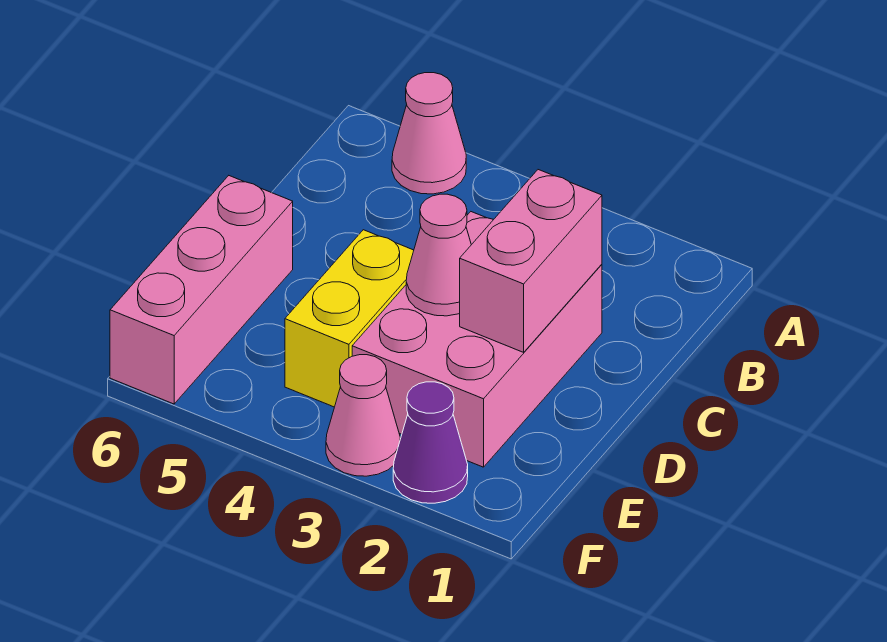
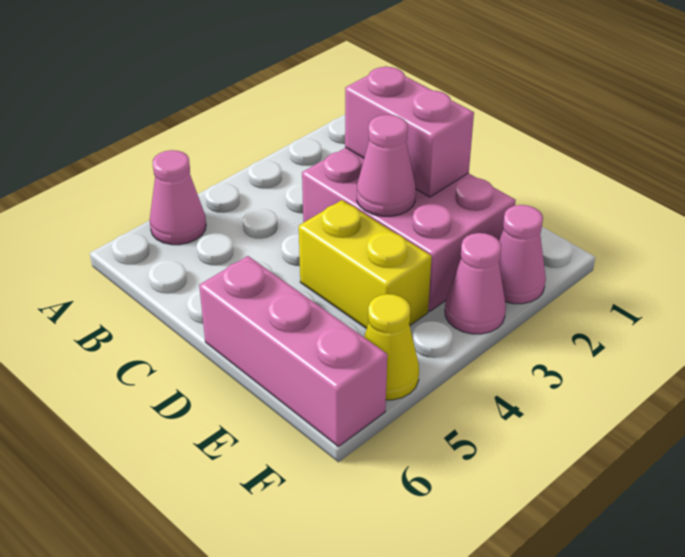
purple 1x1 cone [393,382,468,503] -> pink 1x1 cone [499,205,546,304]
none -> yellow 1x1 cone [364,294,419,400]

